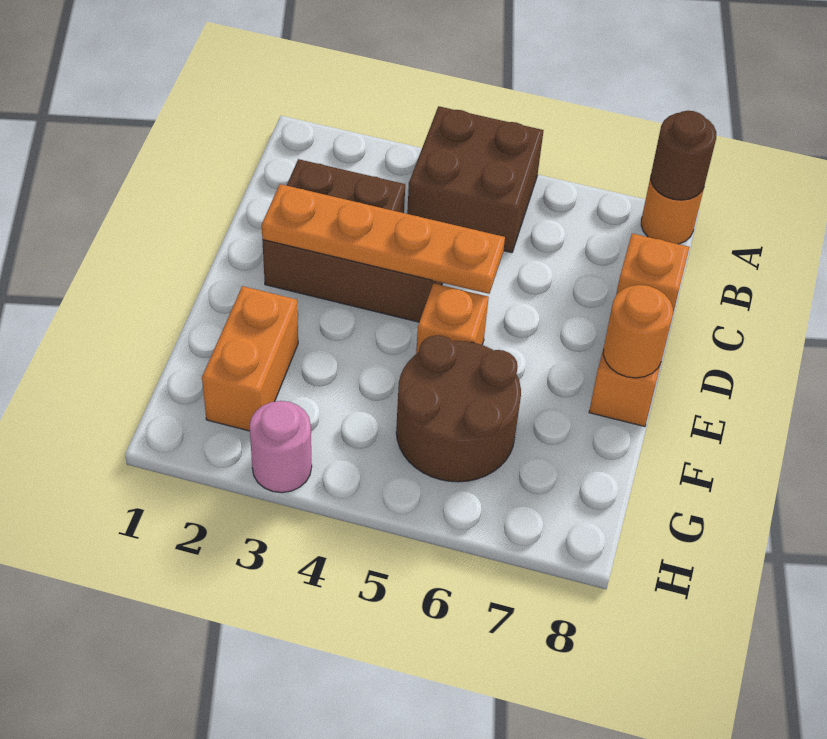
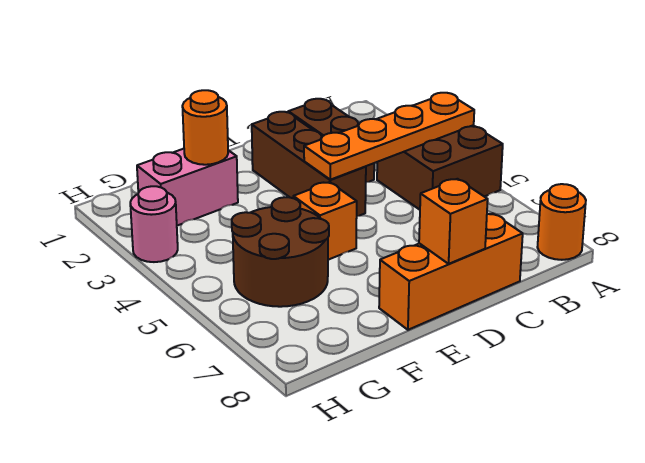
brown 1x1 round brick [651,111,716,200] -> none
orange 1x4 plate [262,184,505,294] -> orange 1x4 plate turned to [304,93,474,180]
orange 1x1 round brick [603,285,673,378] -> orange 1x1 round brick moved to [182,90,228,165]
orange 1x2 brick [202,286,298,431] -> pink 1x2 brick [137,149,238,226]

